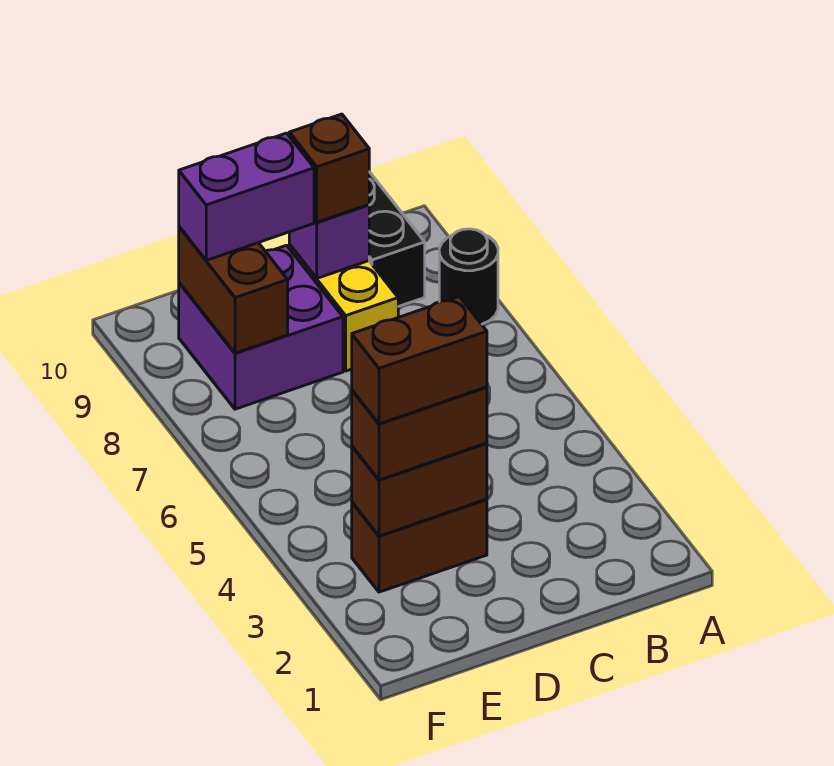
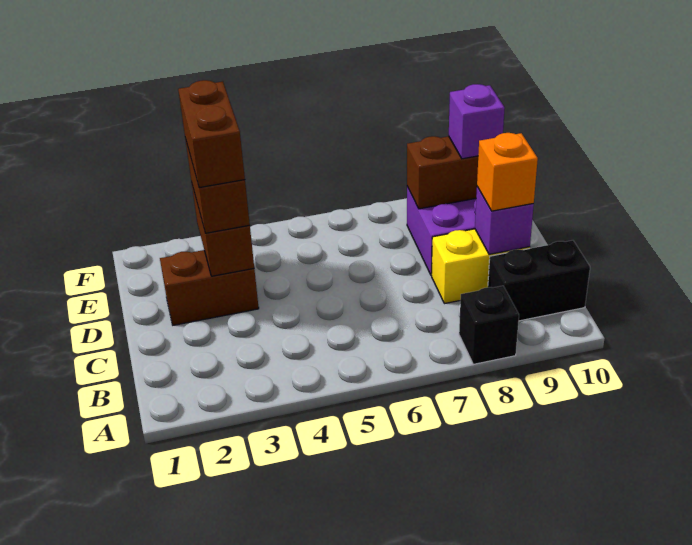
black 1x1 round brick [439,229,498,324] -> black 1x1 brick [459,286,519,364]
brown 1x1 brick [289,114,369,222] -> orange 1x1 brick [477,133,538,211]
brown 1x2 brick [352,499,487,592] -> brown 1x2 brick turned to [160,250,259,325]
purple 1x2 brick [179,133,314,260] -> purple 1x1 brick [449,84,505,159]

